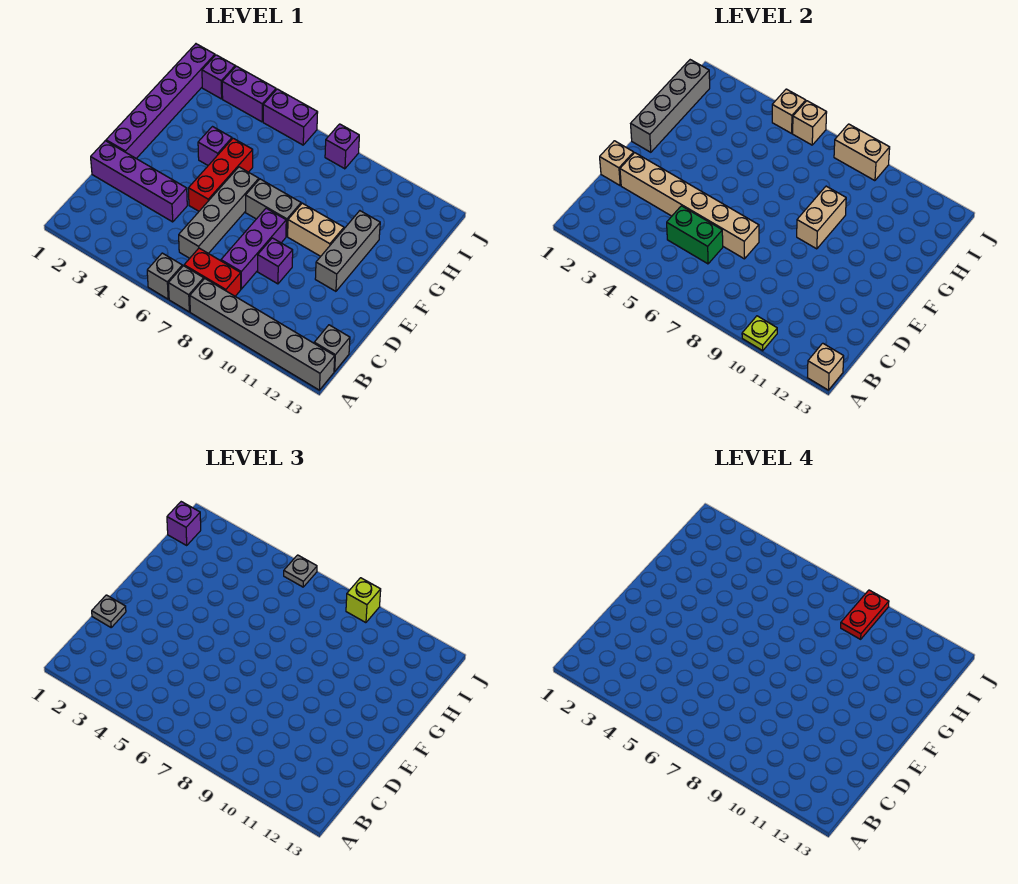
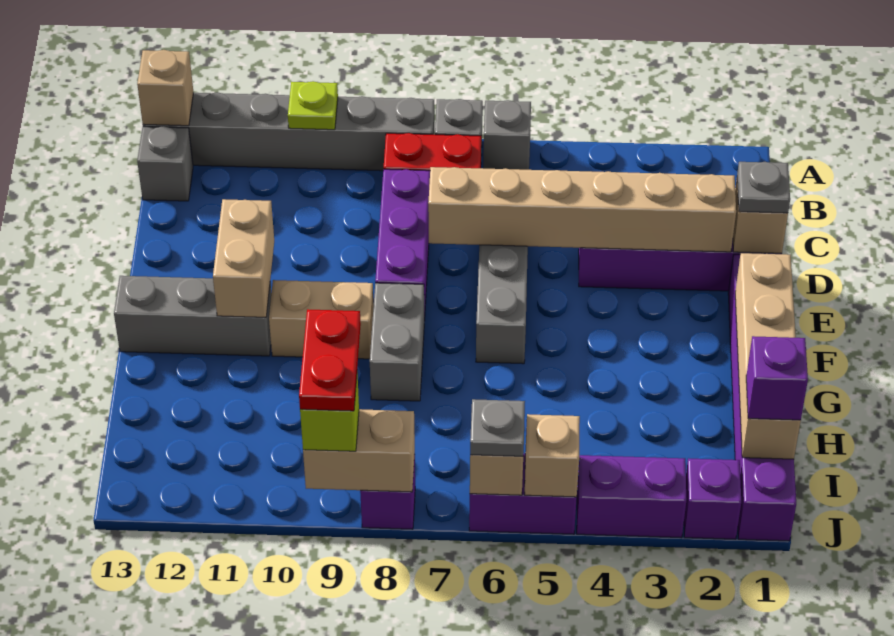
green 1x2 brick [667,206,723,264] -> none
purple 1x1 brick [258,238,293,284] -> none
red 1x3 brick [188,138,253,211] -> none
grey 1x3 brick [315,211,380,291] -> grey 1x3 brick turned to [114,276,271,356]
grey 1x4 brick [631,60,710,152] -> tan 1x4 brick [735,253,801,459]
grey 1x2 brick [246,179,301,236] -> grey 1x2 brick turned to [370,283,424,401]
tan 1x2 brick [797,186,846,249] -> tan 1x2 brick moved to [213,199,274,317]
purple 1x1 brick [198,127,232,165] -> none

